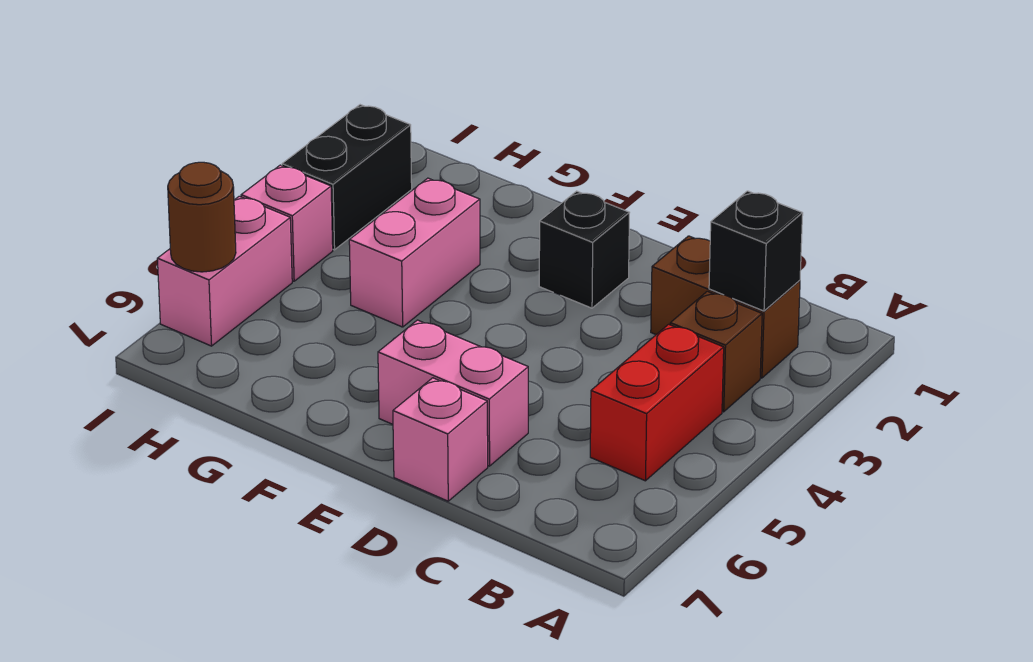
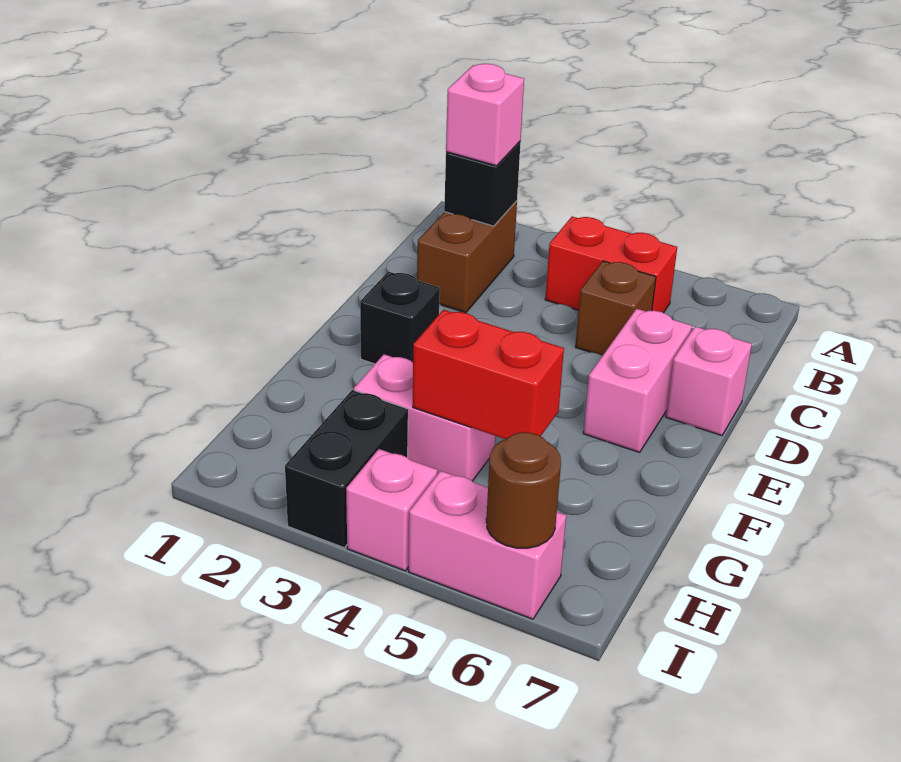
none -> pink 1x1 brick [446,64,524,166]
brown 1x1 brick [670,291,762,412] -> brown 1x1 brick moved to [575,261,656,356]
none -> red 1x2 brick [413,310,564,439]
black 1x2 brick [282,105,412,250] -> black 1x2 brick turned to [285,390,408,548]

